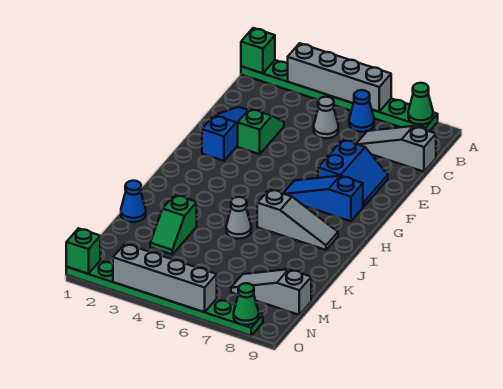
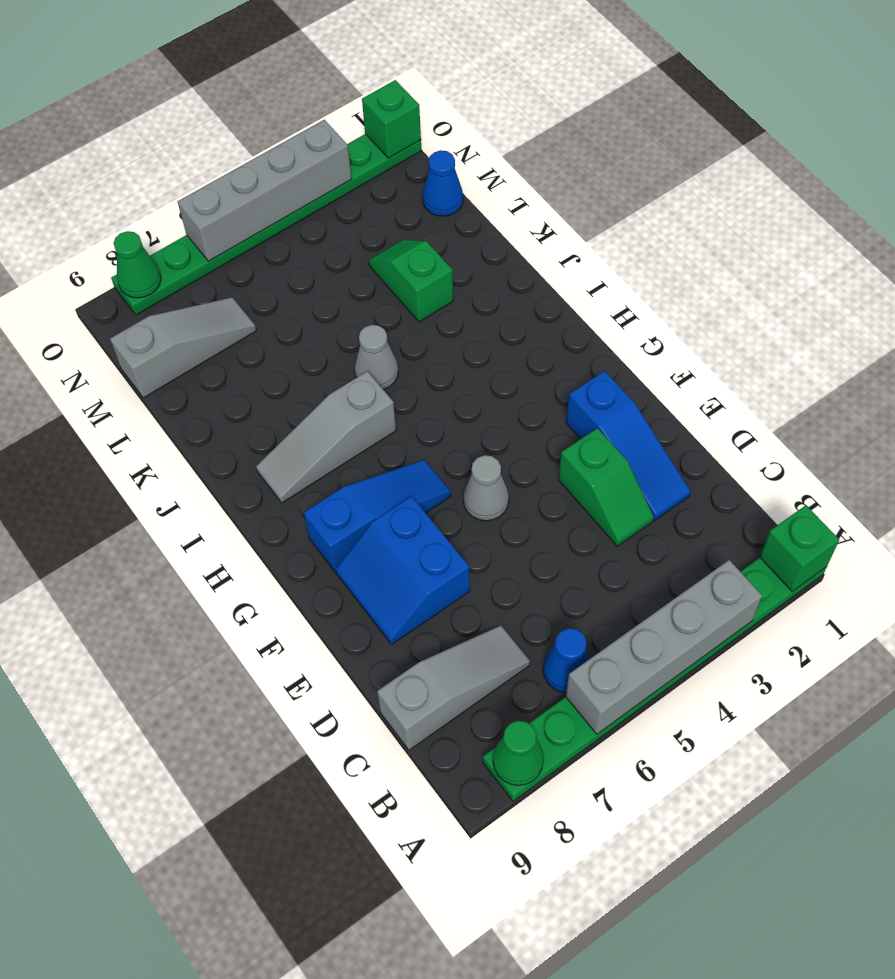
grey 1x1 cone [314,97,338,138] -> grey 1x1 cone moved to [463,455,509,521]
blue 1x1 cone [121,181,146,222] -> blue 1x1 cone moved to [423,150,463,216]

